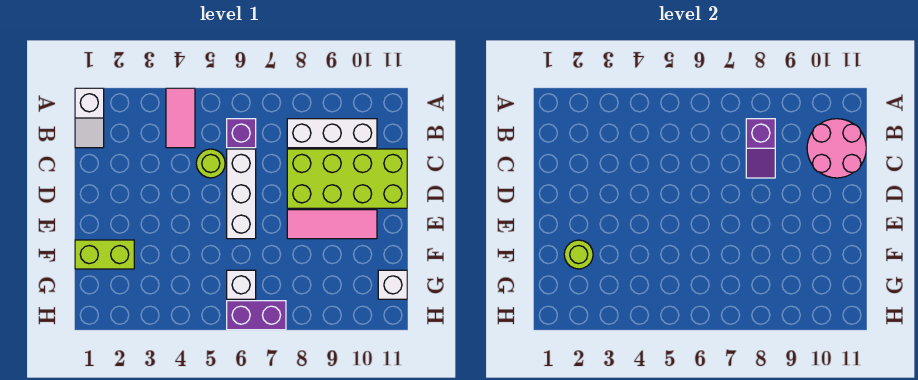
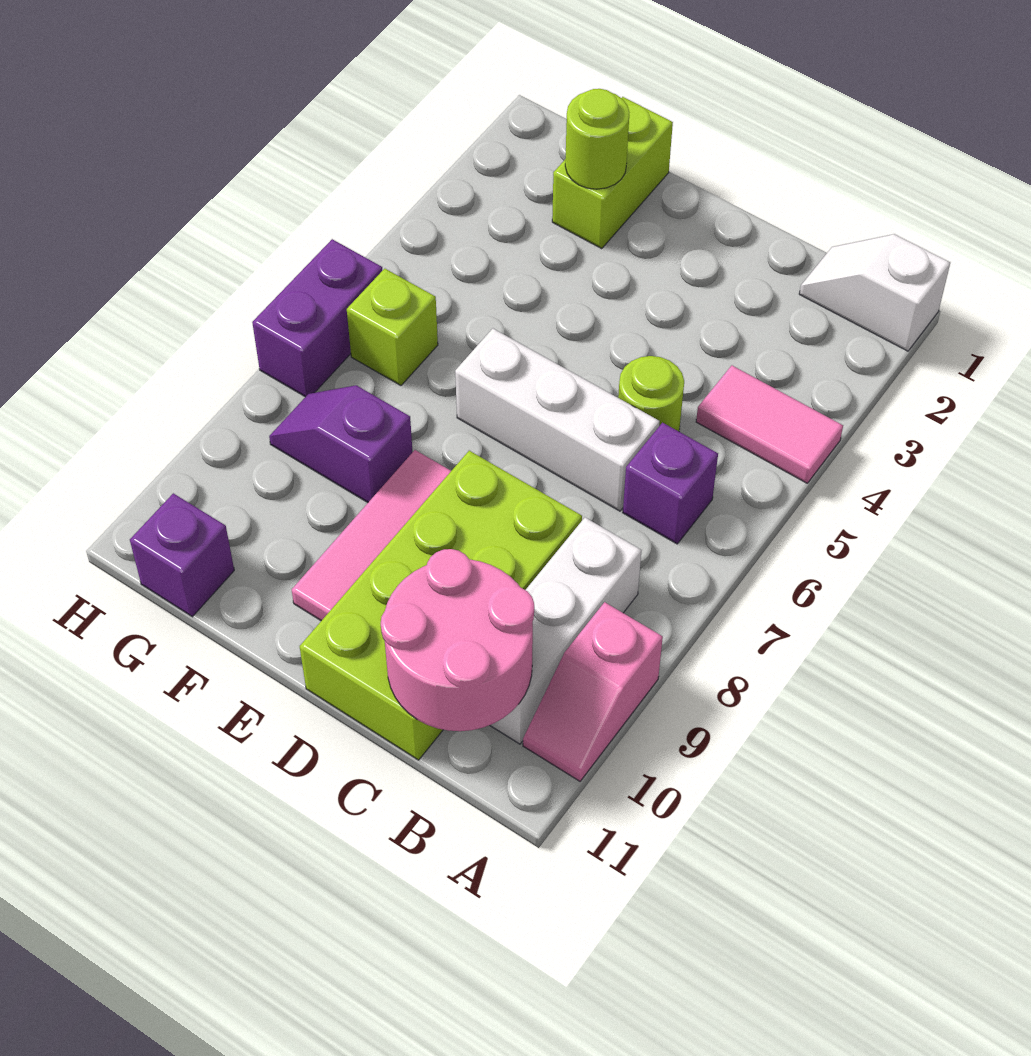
none -> pink 1x2 slope [523,602,663,781]
purple 1x2 slope [746,119,775,178] -> purple 1x2 slope moved to [269,385,412,502]
white 1x1 brick [227,270,256,299] -> lime 1x1 brick [347,269,438,385]
white 1x1 brick [378,270,407,299] -> purple 1x1 brick [130,493,234,617]

